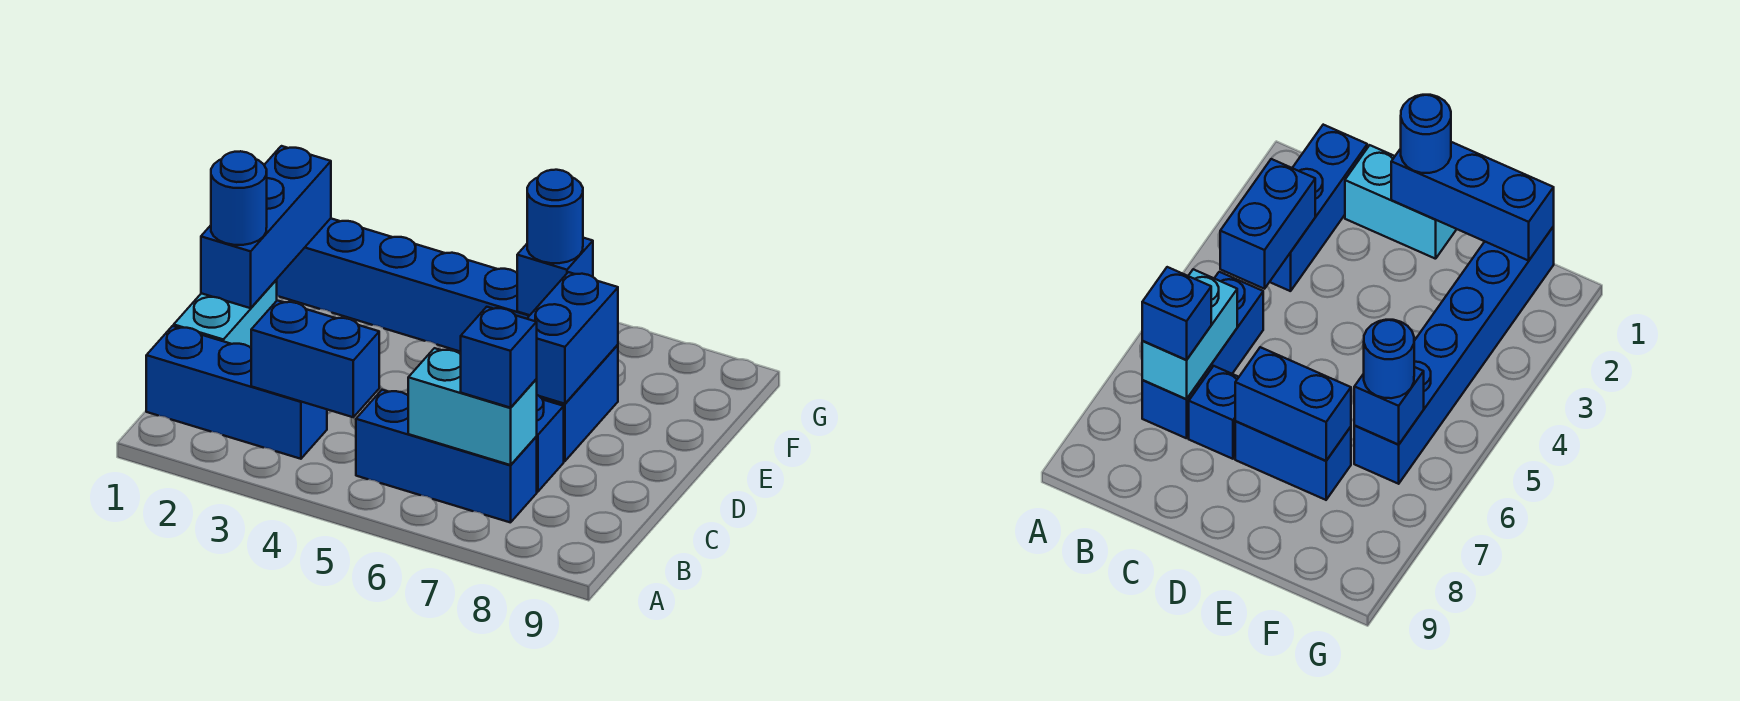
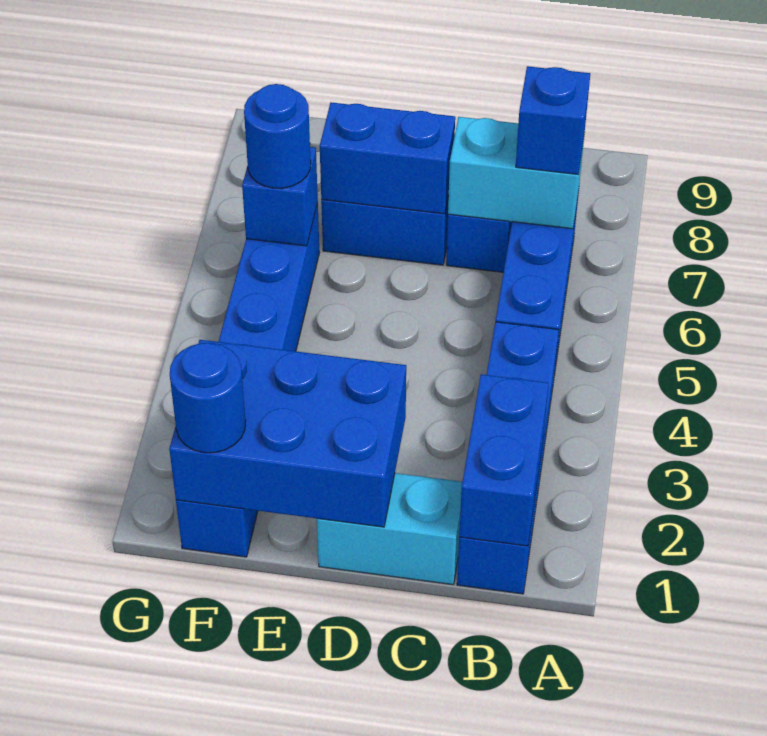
blue 1x3 brick [146,326,327,459] -> blue 1x4 brick [457,322,559,594]
blue 1x2 brick [251,300,379,417] -> blue 1x2 brick moved to [459,374,549,546]
cyan 1x2 brick [408,348,537,465] -> cyan 1x2 brick turned to [448,117,584,229]
blue 1x3 brick [201,146,331,308] -> blue 2x3 brick [169,340,406,527]
blue 1x1 round brick [211,151,267,245] -> blue 1x1 round brick moved to [170,343,246,453]

